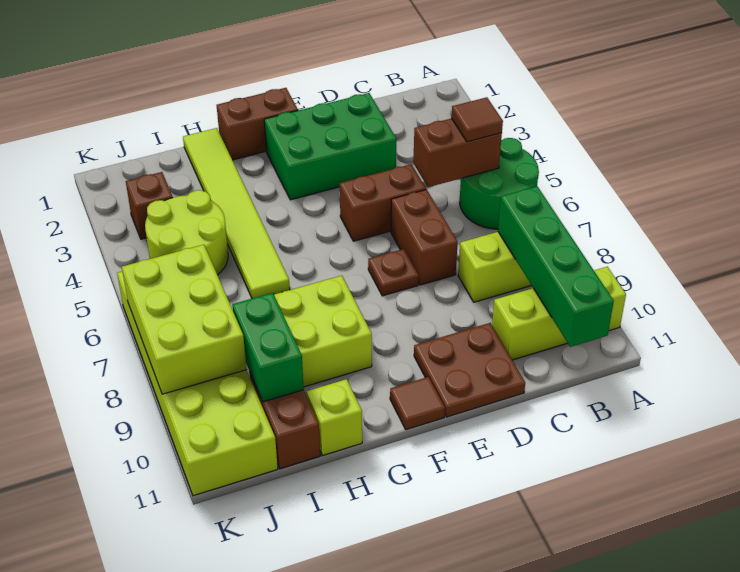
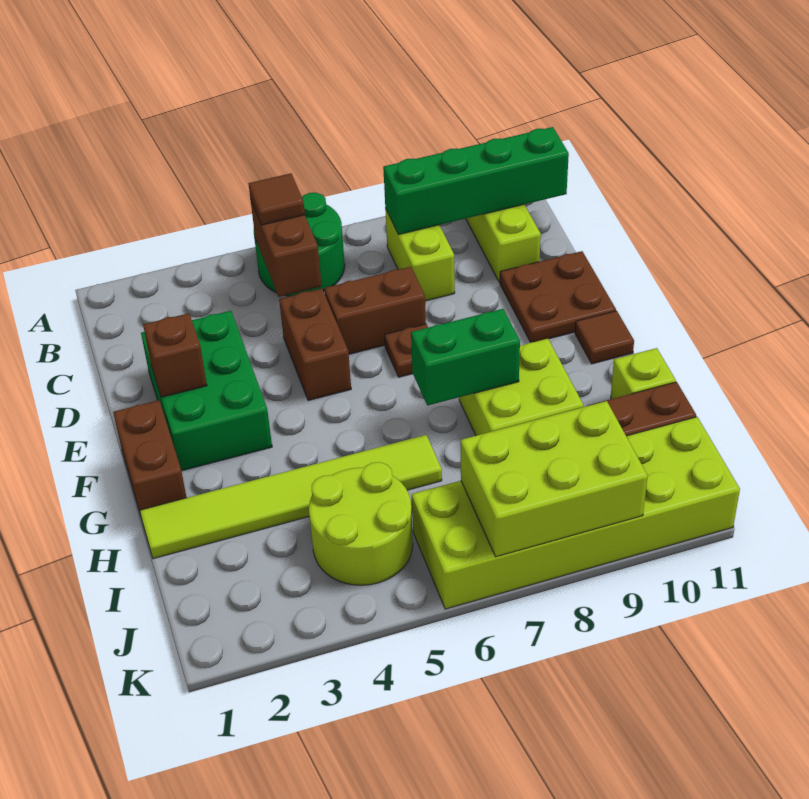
green 1x2 brick [232,293,304,402] -> green 1x2 brick moved to [411,309,520,405]
brown 1x1 brick [126,172,173,239] -> brown 1x1 brick moved to [143,313,207,397]

